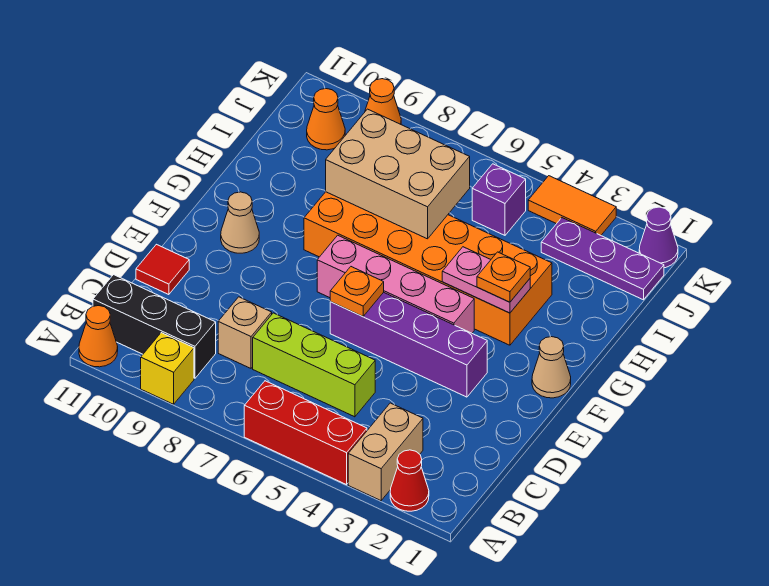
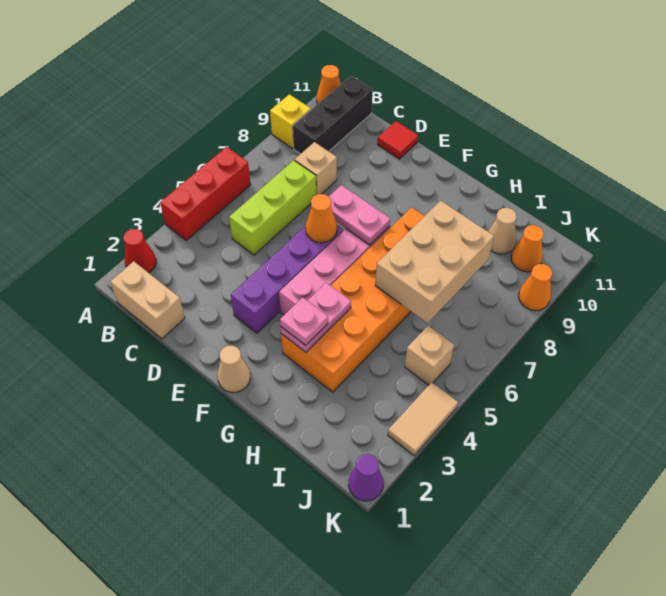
tan 1x2 brick [348,403,423,501] -> tan 1x2 brick moved to [110,261,185,339]
orange 1x1 plate [330,267,384,317] -> orange 1x1 cone [306,194,337,243]
none -> pink 1x2 plate [329,185,390,245]
tan 1x1 cone [221,192,259,253] -> tan 1x1 cone moved to [488,208,517,254]
orange 1x1 plate [477,252,530,302] -> pink 1x1 plate [280,297,328,345]
purple 1x3 plate [541,218,664,300] -> none
purple 1x1 brick [472,164,526,235] -> tan 1x1 brick [405,326,454,385]
orange 1x2 tile [528,176,616,235] -> tan 1x2 tile [388,382,458,455]

